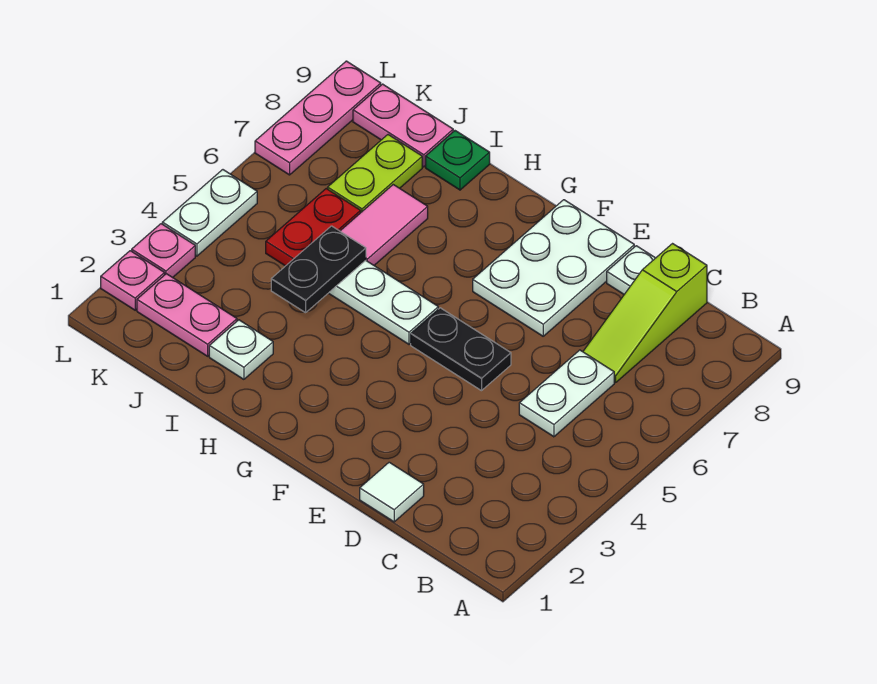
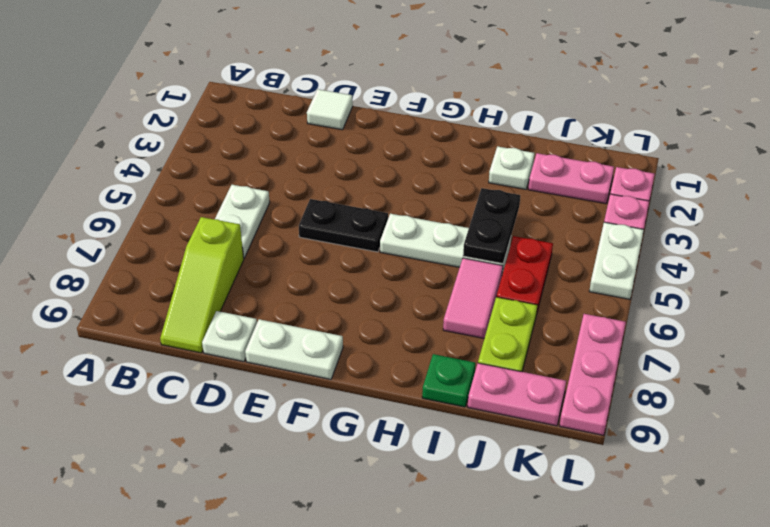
lime 1x3 slope [583,244,707,382] -> lime 1x3 slope turned to [160,217,244,353]
white 2x3 plate [473,200,634,336] -> white 1x2 plate [245,319,343,379]

